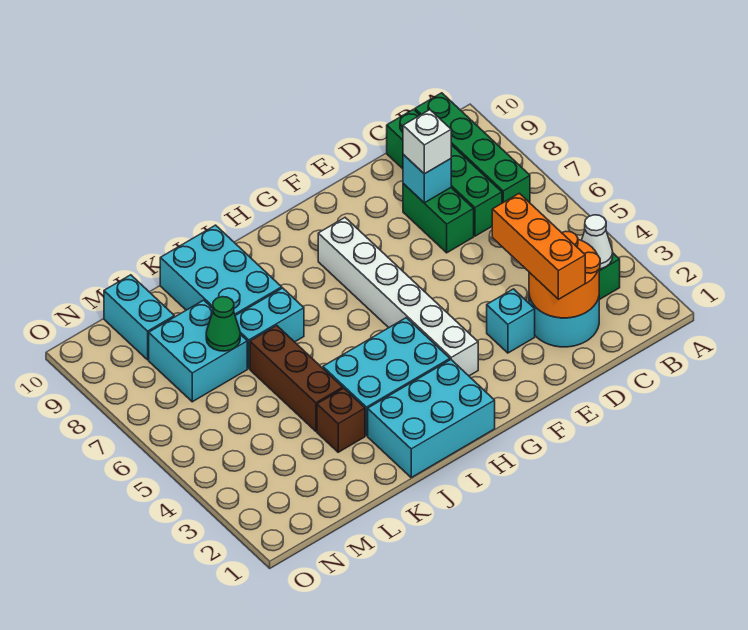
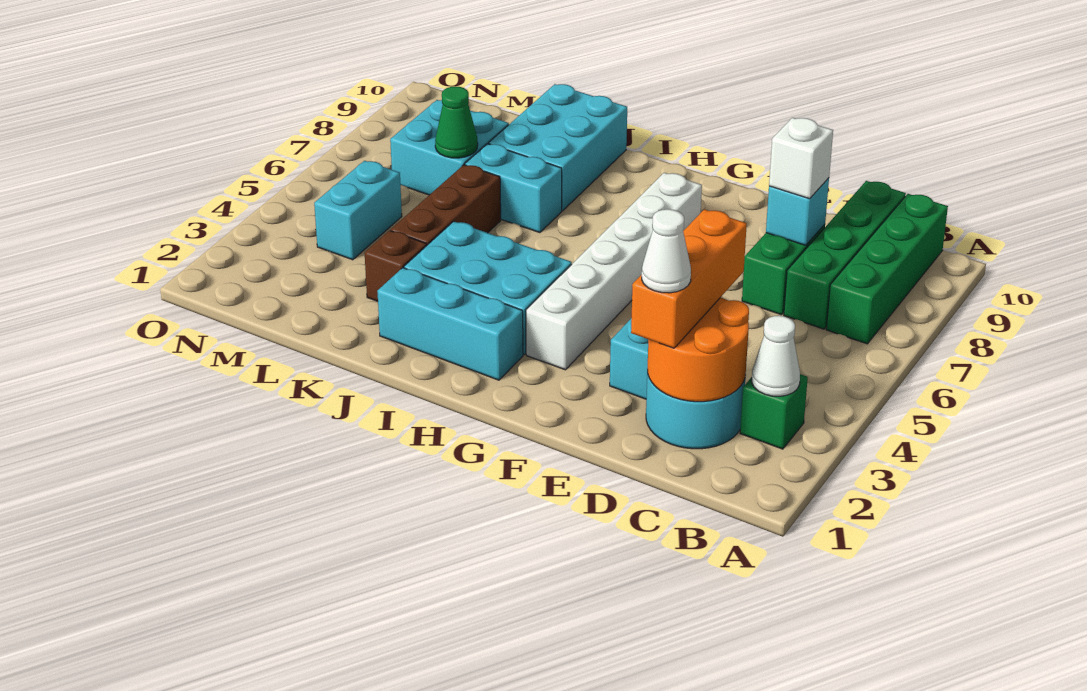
none -> white 1x1 cone [642,209,691,293]
cyan 2x3 brick [368,360,495,478] -> cyan 1x3 brick [377,268,523,380]
cyan 1x2 brick [104,275,174,360] -> cyan 1x2 brick moved to [314,161,402,260]

